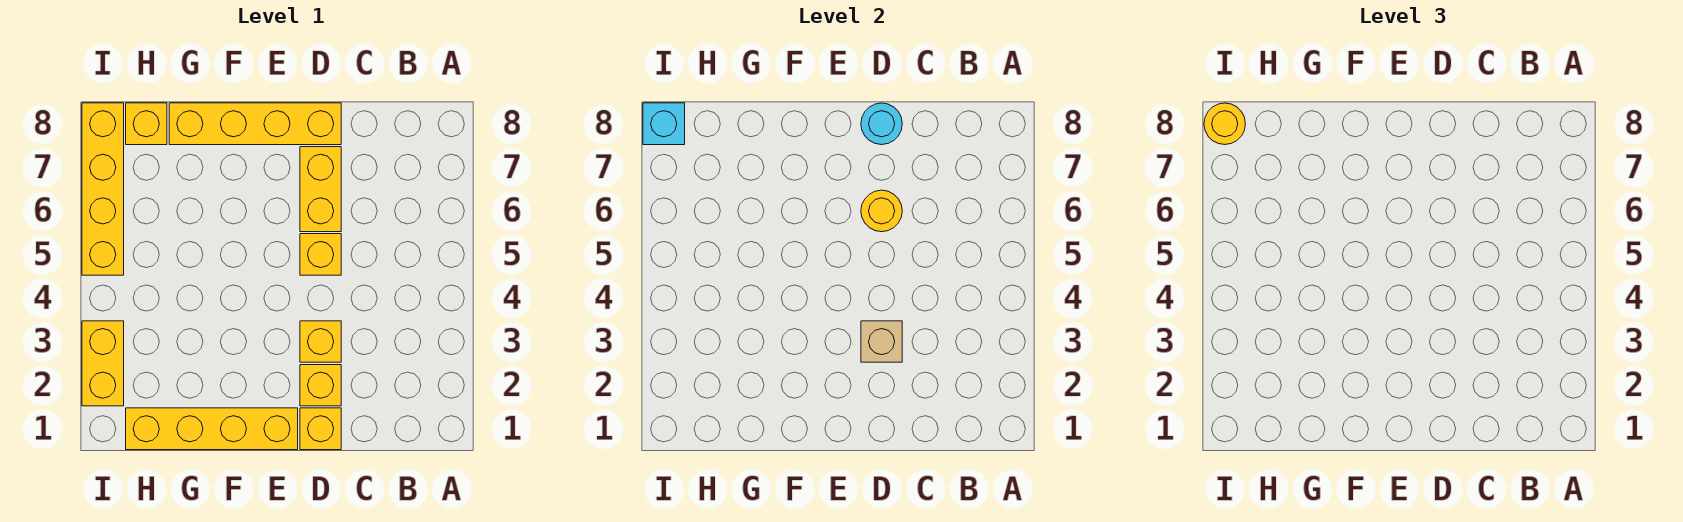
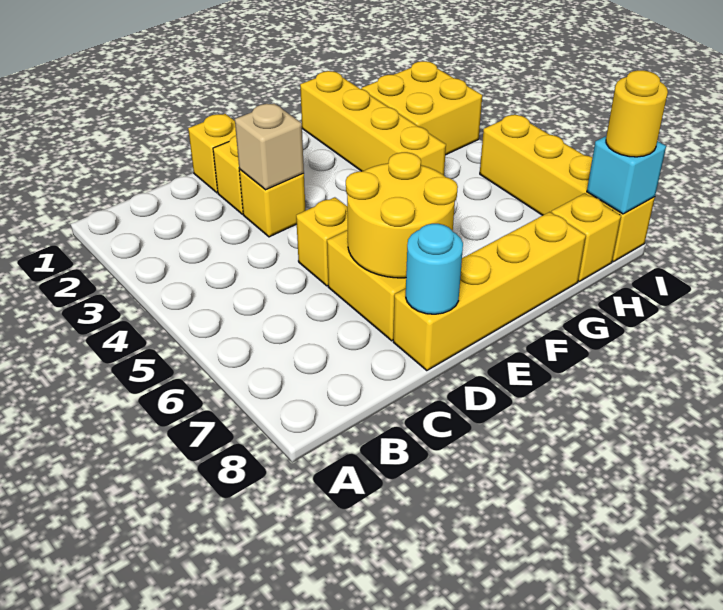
yellow 1x1 round brick [861,190,902,232] -> yellow 2x2 round brick [346,152,458,278]
yellow 1x4 brick [126,408,298,450] -> yellow 1x4 brick turned to [300,71,446,175]
yellow 1x2 brick [82,321,124,406] -> yellow 2x2 brick [361,61,482,155]

